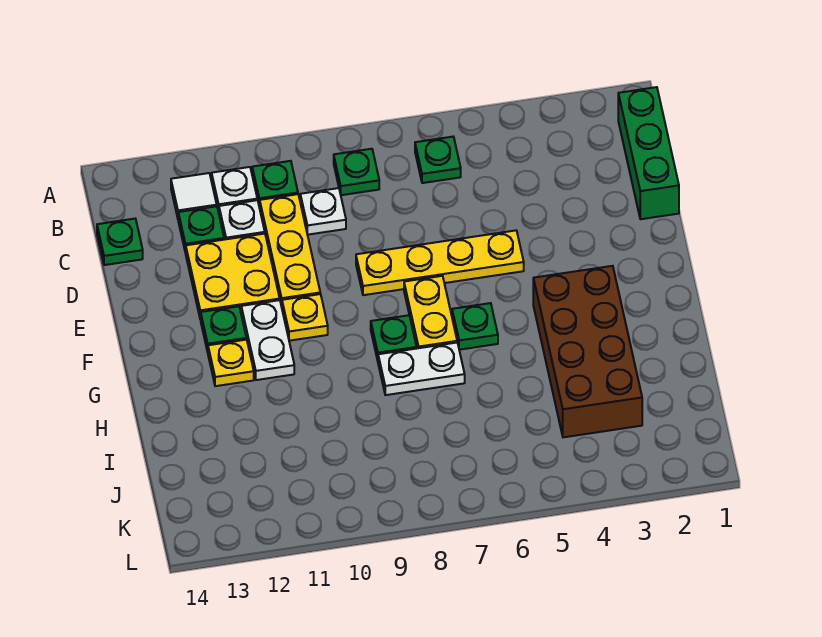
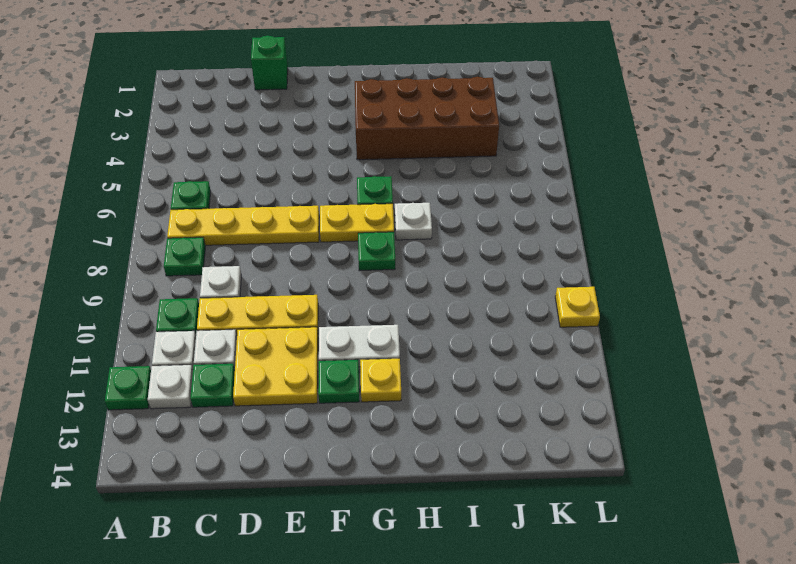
green 1x3 brick [618,87,679,219] -> green 1x1 brick [251,36,288,90]
white 1x1 tile [171,173,217,218] -> white 1x1 plate [148,365,193,409]
green 1x1 plate [97,219,143,265] -> green 1x1 plate moved to [105,366,151,410]
yellow 1x4 plate [356,230,524,295] -> yellow 1x4 plate turned to [167,206,319,245]
yellow 1x1 plate [282,294,328,341] -> yellow 1x1 plate moved to [555,287,600,327]
white 1x2 plate [378,342,465,395] -> white 1x1 plate [395,203,432,240]

